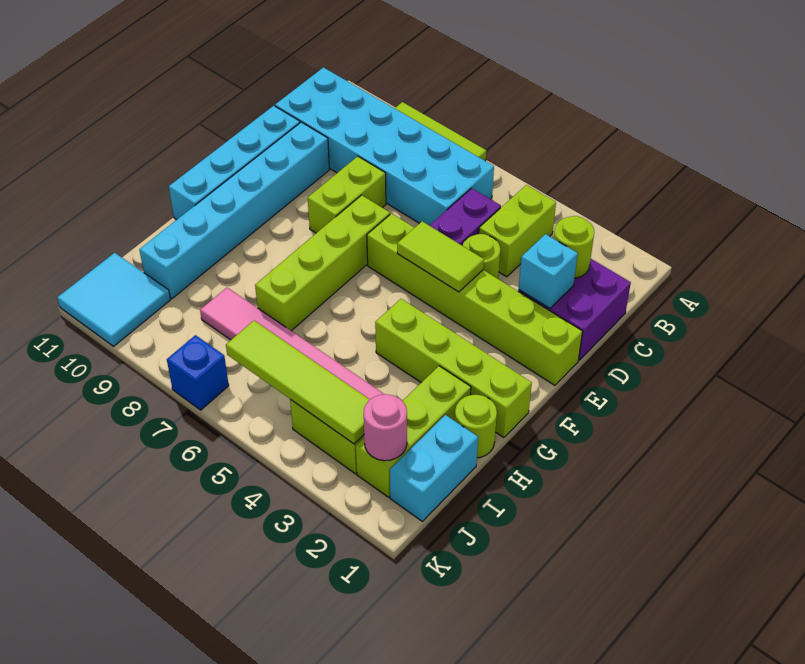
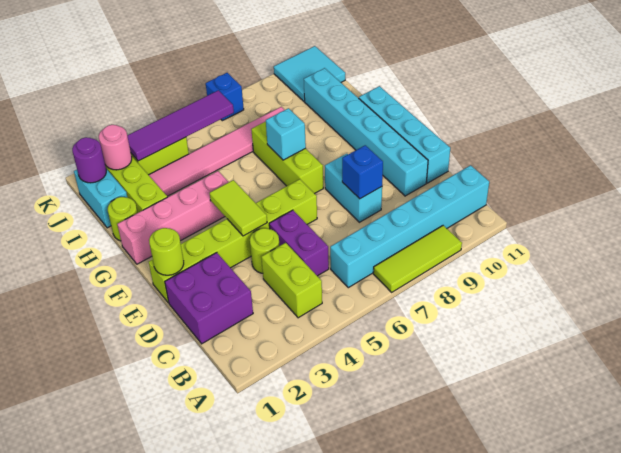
cyan 2x6 brick [275,68,494,225] -> cyan 1x6 brick [330,165,489,288]
lime 1x1 round brick [554,216,594,278] -> lime 1x1 round brick moved to [149,228,184,275]
cyan 1x1 brick [519,234,578,309] -> cyan 1x1 brick moved to [266,108,306,160]
lime 1x2 brick [308,156,386,233] -> cyan 1x2 brick [325,154,382,222]
none -> blue 1x1 brick [342,145,383,199]
lime 1x2 tile [397,221,484,292] -> lime 1x2 tile turned to [210,180,267,236]
lime 1x4 brick [255,195,390,331] -> lime 1x3 brick [251,121,323,194]
lime 1x4 brick [375,299,532,438] -> pink 1x4 brick [117,171,228,264]
none -> purple 1x1 round brick [72,137,106,183]
lime 1x4 tile [226,321,370,444] -> purple 1x4 tile [127,90,234,161]

